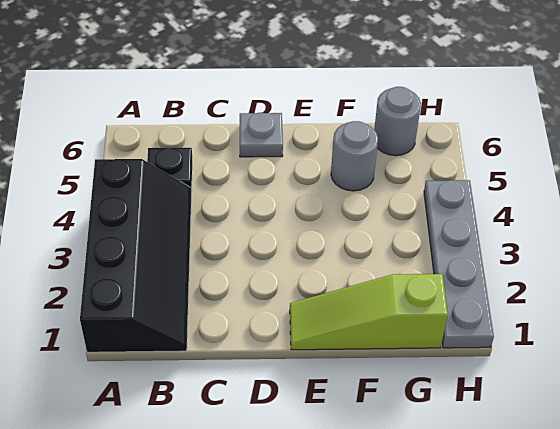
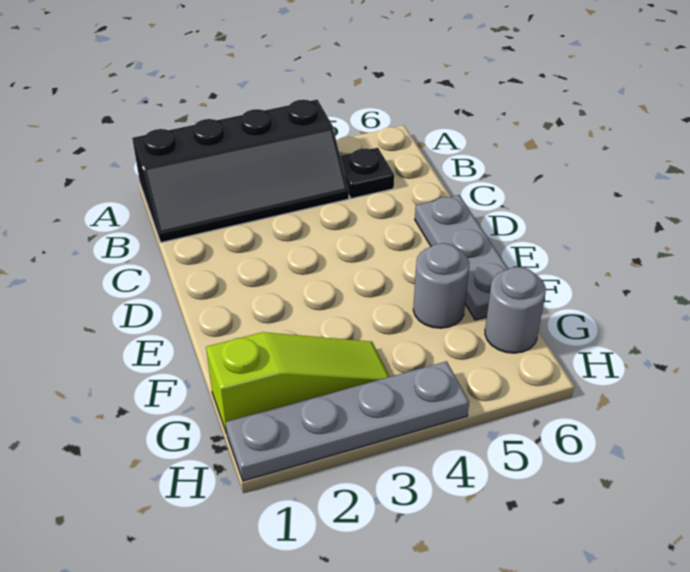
grey 1x1 plate [240,113,283,157] -> grey 1x3 plate [415,195,508,320]
lime 1x3 slope [290,274,448,350] -> lime 1x3 slope turned to [206,332,390,434]

